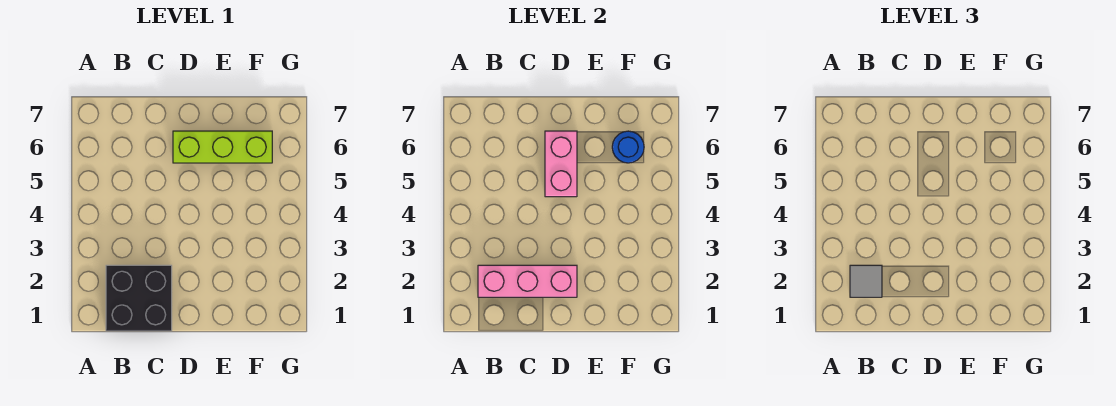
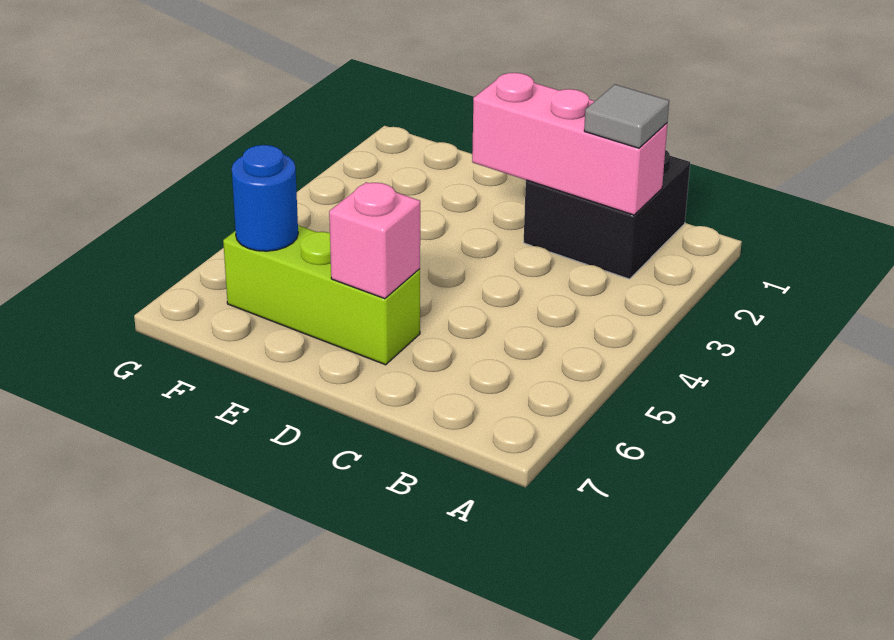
pink 1x2 brick [545,131,577,197] -> pink 1x1 brick [329,182,420,299]

